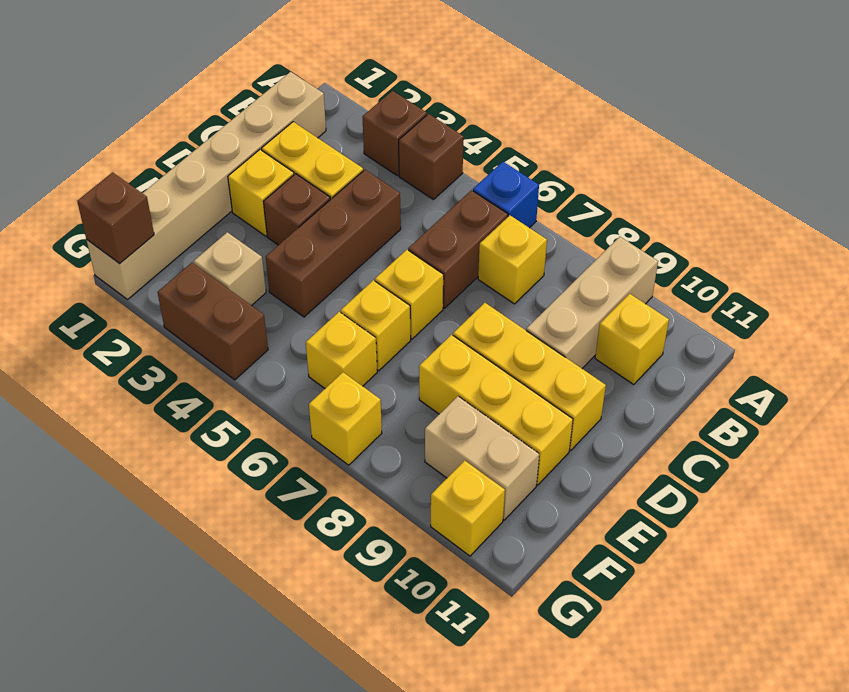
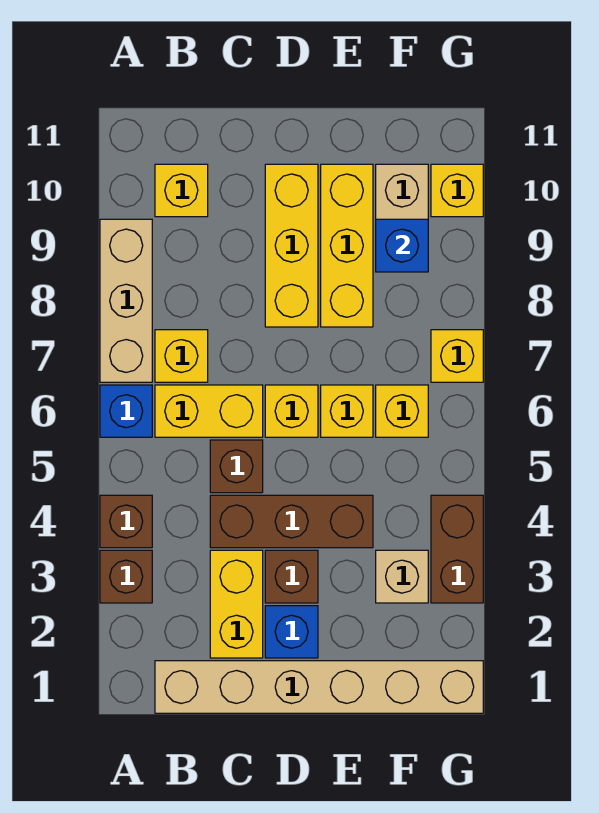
tan 1x3 brick [526,237,658,368] -> tan 1x3 brick turned to [100,219,152,382]
brown 1x2 brick [408,190,508,308] -> yellow 1x2 brick [155,385,263,437]
yellow 1x1 brick [228,150,294,236] -> blue 1x1 brick [265,606,318,658]
none -> blue 1x1 brick [376,219,428,272]
brown 1x1 brick [77,172,154,264] -> brown 1x1 brick moved to [210,440,263,493]

